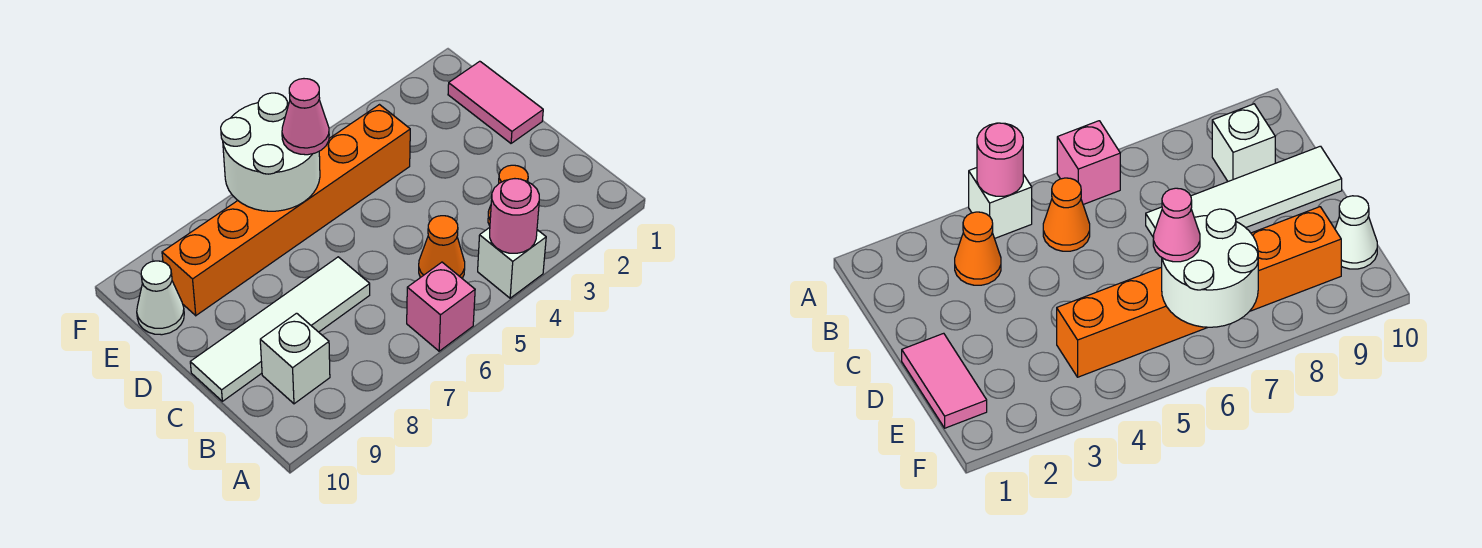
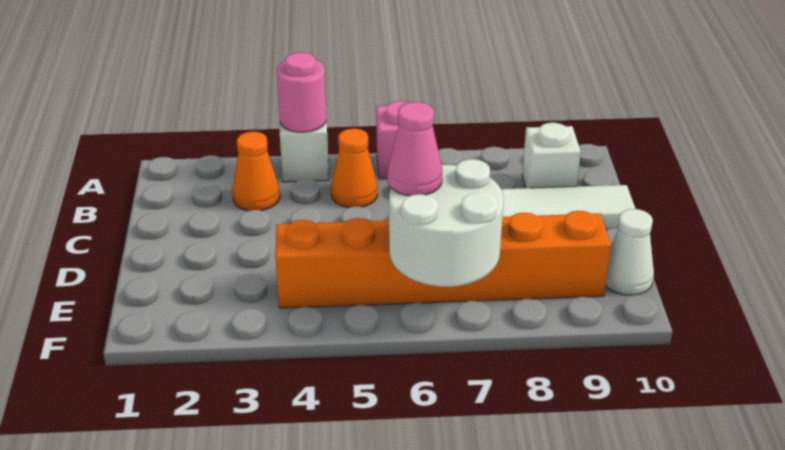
pink 1x2 tile [448,61,543,143] -> none

